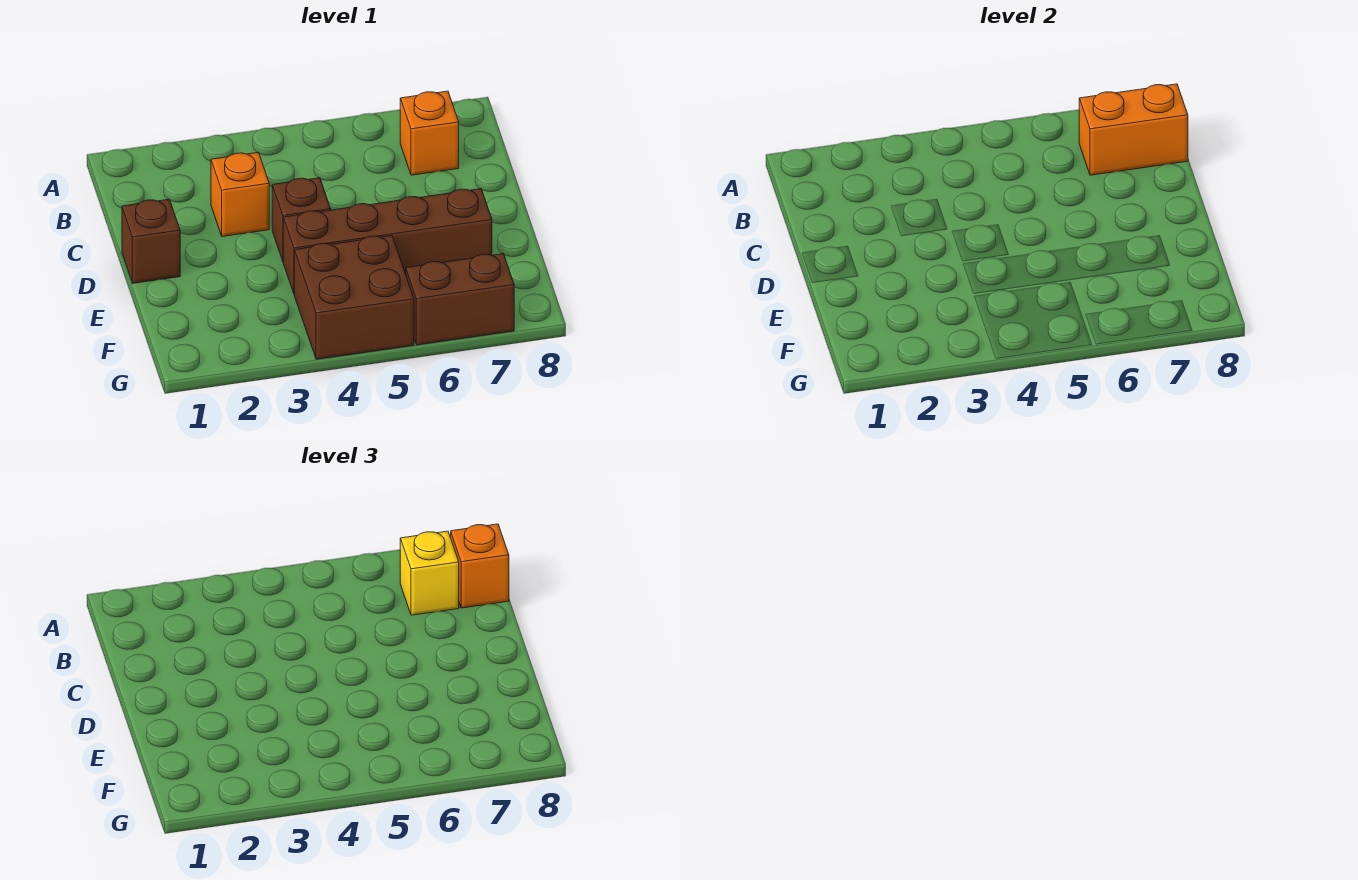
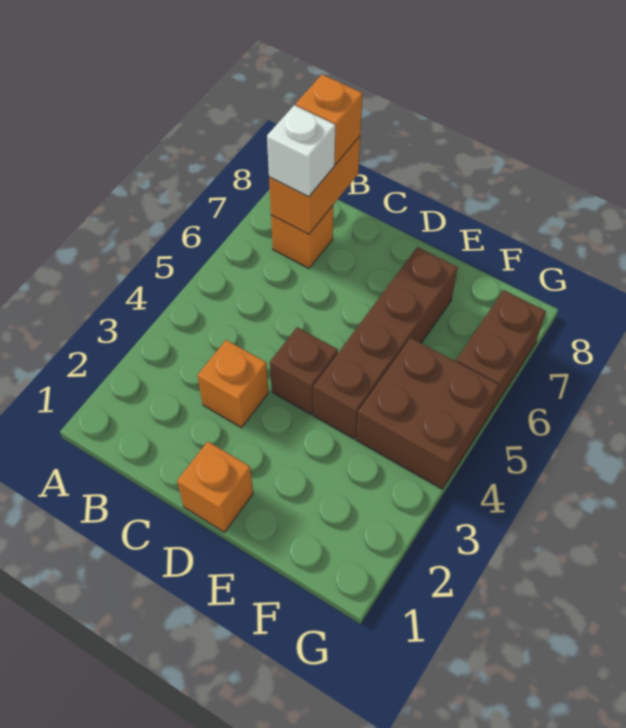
yellow 1x1 brick [400,531,459,615] -> white 1x1 brick [267,105,335,197]
brown 1x1 brick [122,199,180,283] -> orange 1x1 brick [177,442,253,532]

